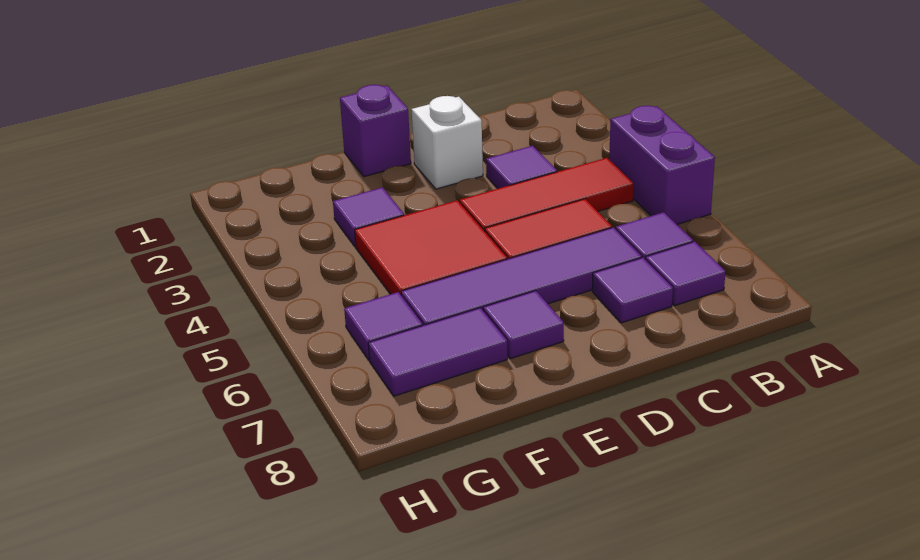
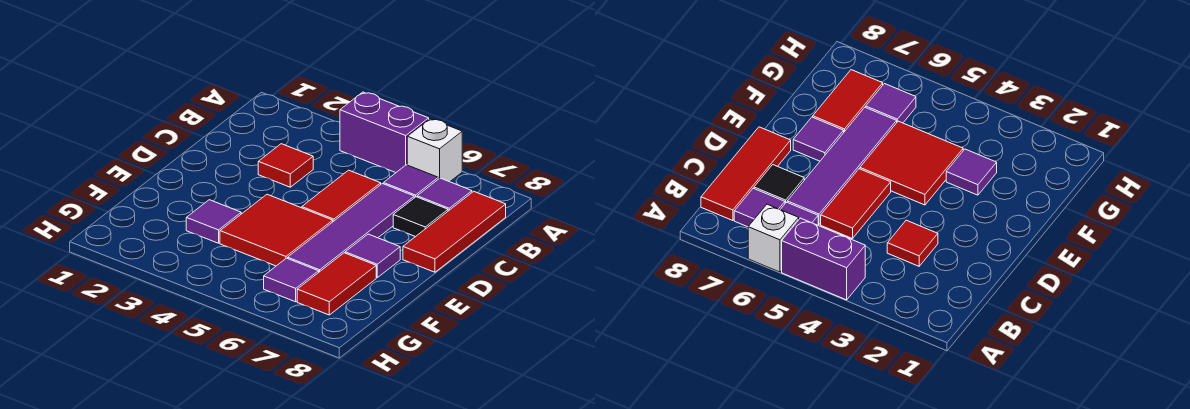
red 1x3 tile [460,158,634,231] -> red 1x3 tile moved to [403,191,506,272]
purple 1x1 tile [486,146,557,189] -> red 1x1 tile [258,144,313,187]
purple 1x1 tile [592,258,673,323] -> black 1x1 tile [393,197,448,237]
white 1x1 brick [412,96,483,189] -> white 1x1 brick moved to [407,119,462,182]
purple 1x1 brick [340,85,411,177] -> none
purple 1x2 tile [368,308,507,396] -> red 1x2 tile [297,253,376,315]

